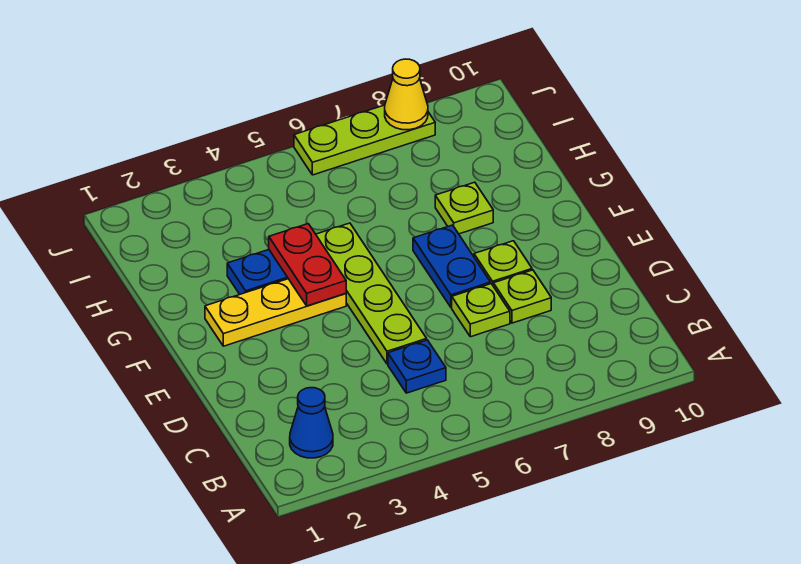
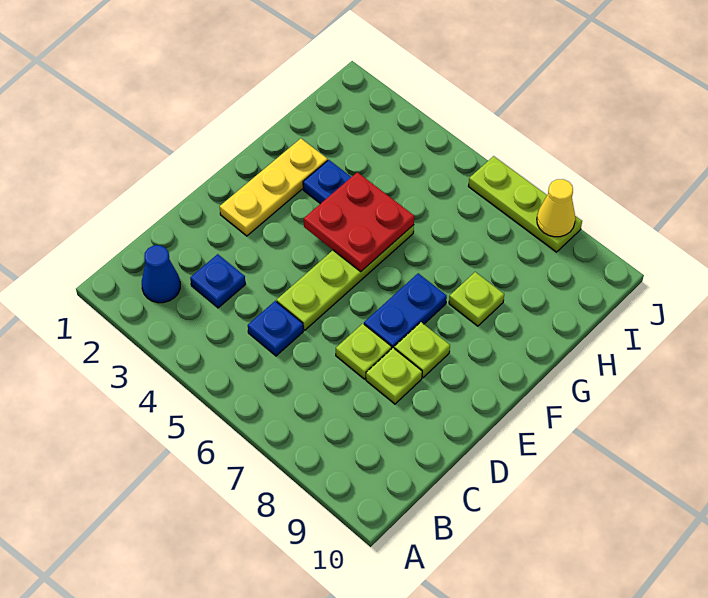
none -> blue 1x1 plate [190,254,246,308]
yellow 1x3 plate [205,279,346,346] -> yellow 1x3 plate turned to [220,139,328,236]
red 1x2 plate [269,224,346,306] -> red 2x2 plate [304,172,414,271]

